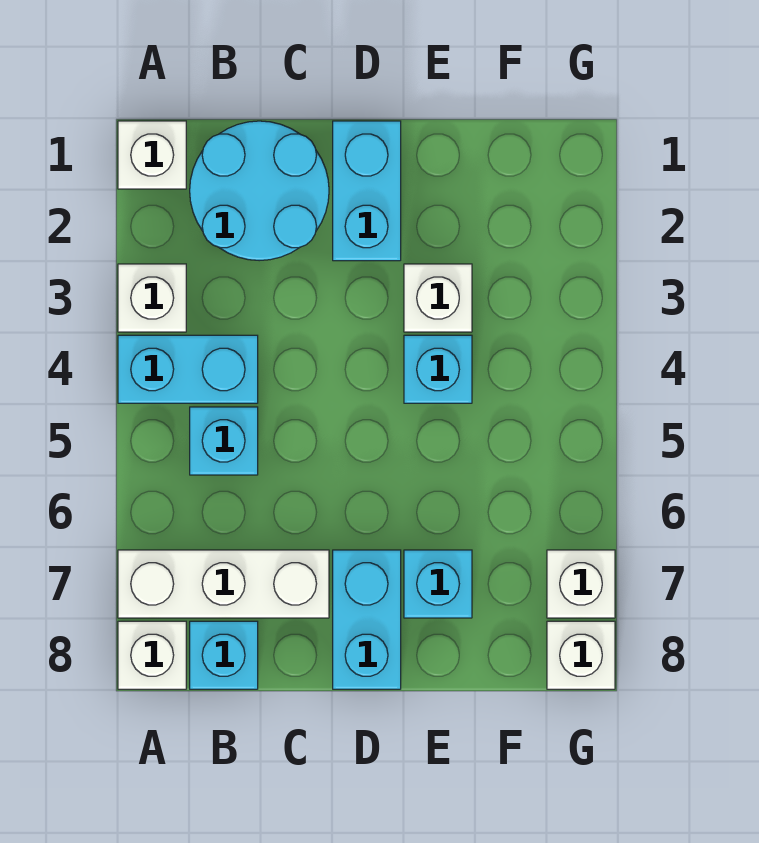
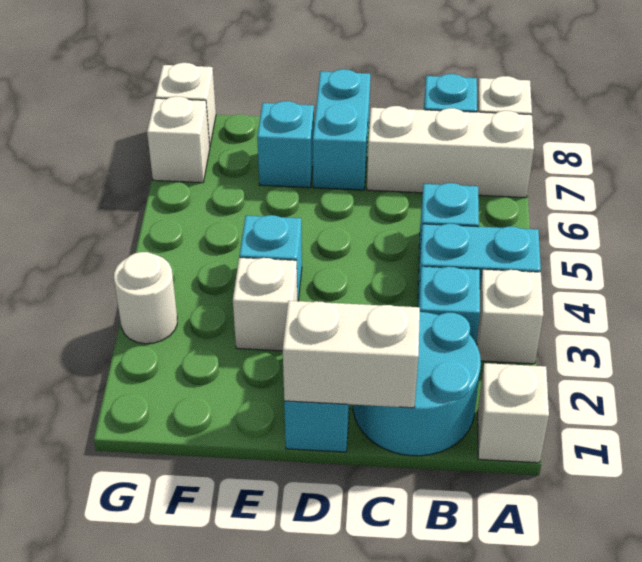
none -> cyan 1x1 brick [418,267,480,343]
none -> white 1x2 brick [283,301,420,408]
none -> white 1x1 round brick [114,252,177,344]

